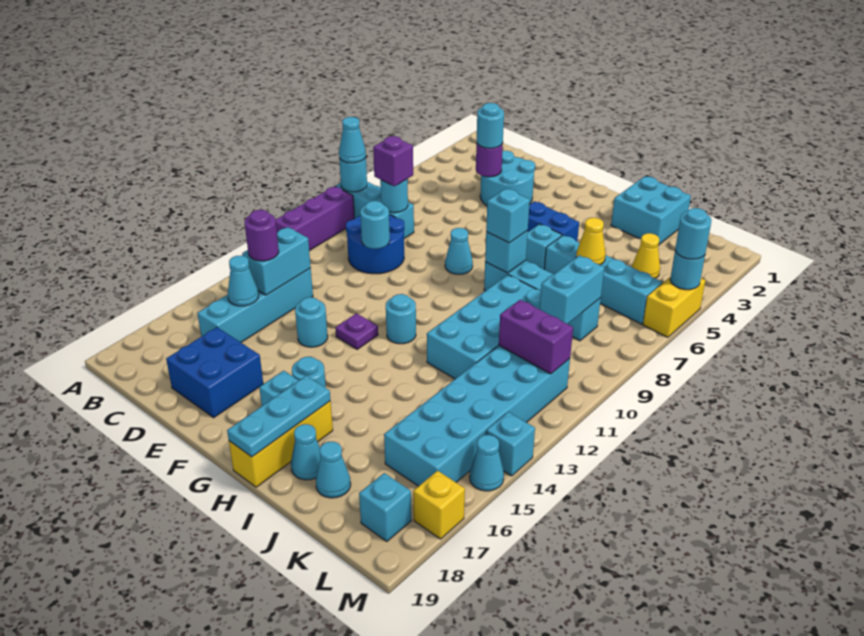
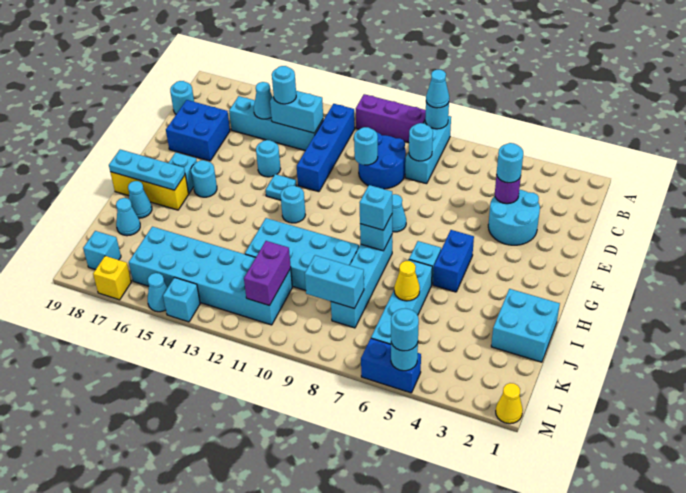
none -> blue 1x4 brick [297,104,355,192]
purple 1x1 brick [373,136,413,186] -> none
purple 1x1 round brick [245,210,279,261] -> cyan 1x1 round brick [272,66,296,104]
none -> cyan 1x1 round brick [170,81,194,114]
purple 1x1 plate [335,313,378,349] -> cyan 1x1 plate [266,174,296,200]
yellow 1x1 cone [632,233,660,278] -> yellow 1x1 cone moved to [496,383,523,424]
yellow 1x2 brick [643,277,706,337] -> blue 1x2 brick [361,338,421,393]

